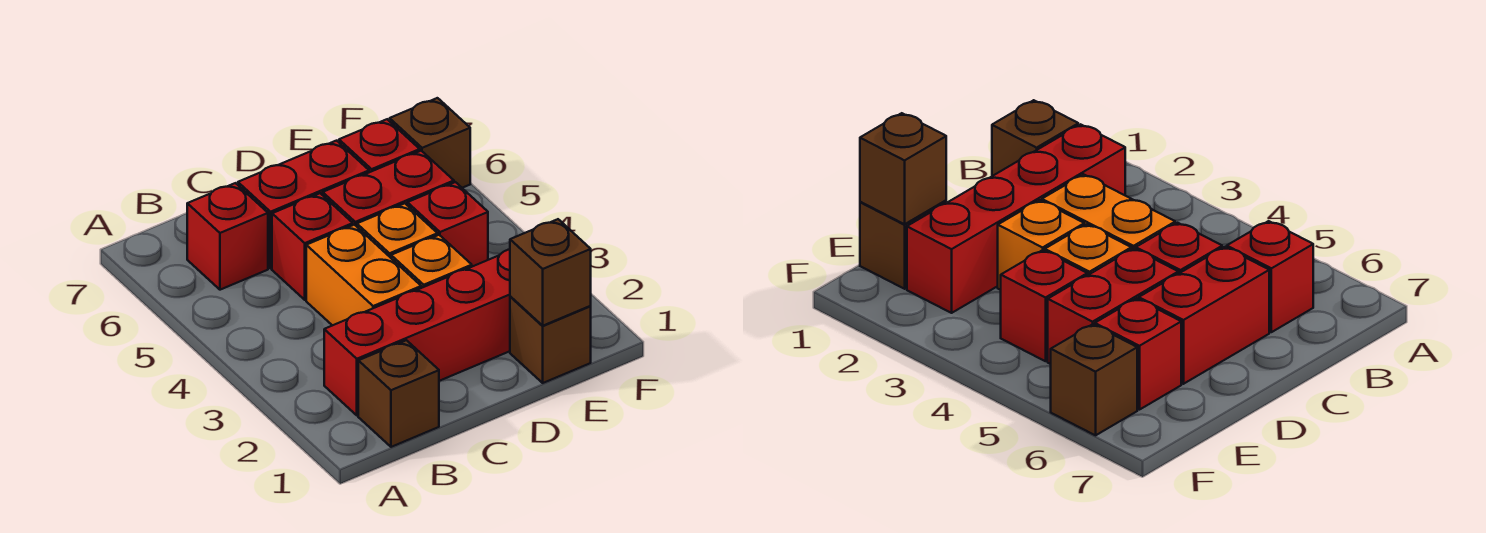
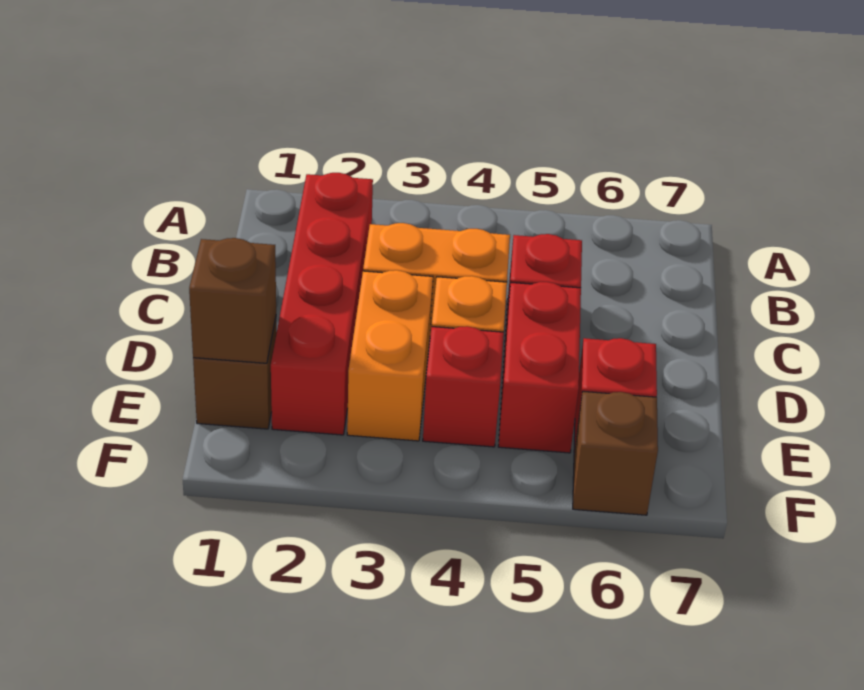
brown 1x1 brick [358,340,439,447] -> none
red 1x1 brick [187,183,268,290] -> none
red 1x2 brick [238,141,369,268] -> none
orange 1x1 brick [391,235,472,288] -> orange 1x2 brick [347,270,433,441]

